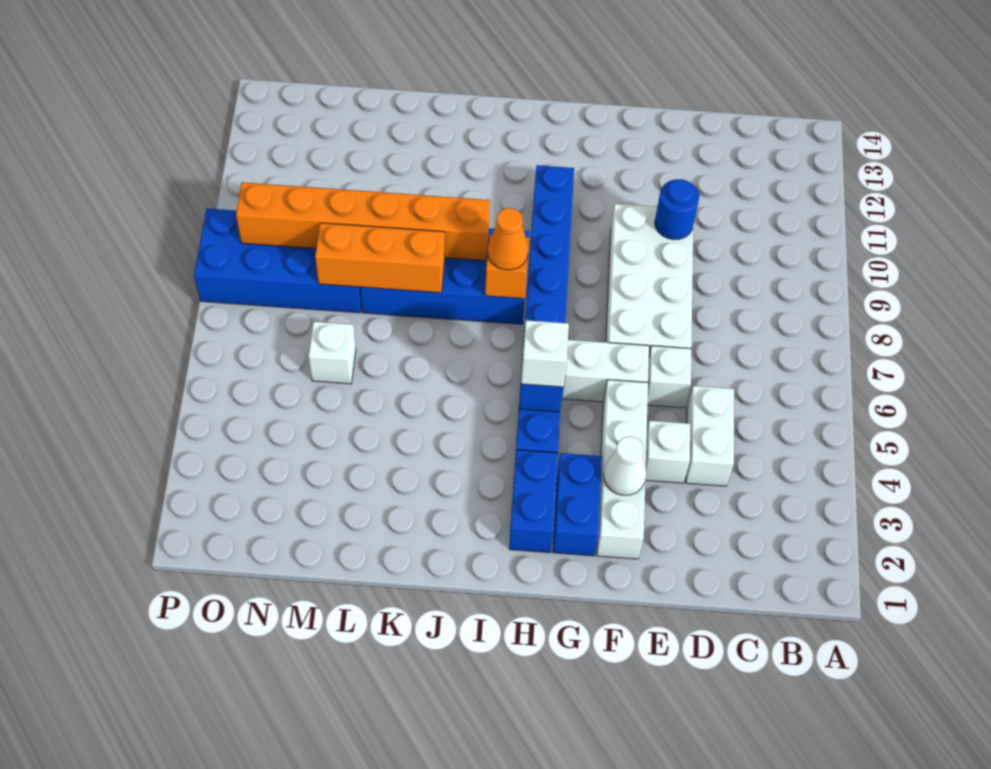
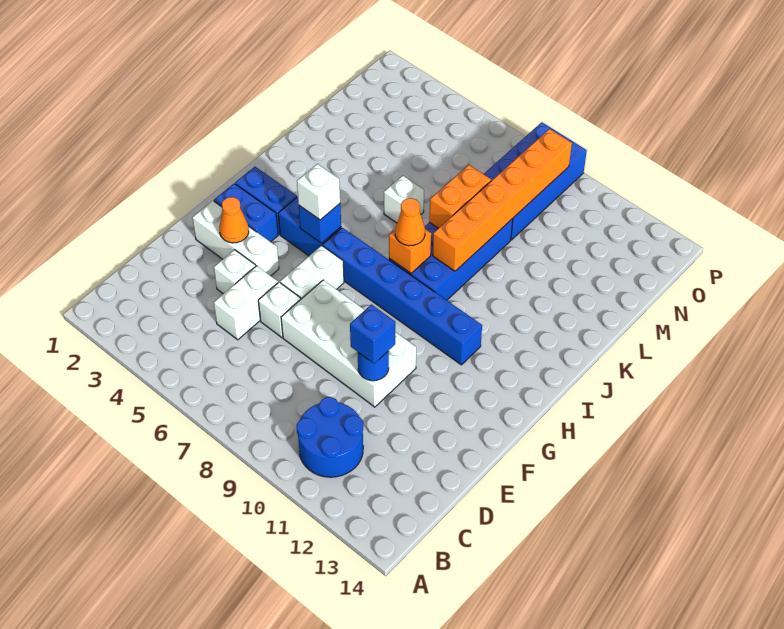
none -> blue 2x2 round brick [297,397,363,477]
white 1x2 brick [686,386,734,486] -> white 1x2 brick turned to [214,266,278,340]
none -> blue 1x1 brick [350,304,395,364]
white 1x4 brick [597,380,648,559] -> white 1x3 brick [192,201,279,276]
white 1x1 cone [603,436,646,495] -> orange 1x1 cone [219,197,249,243]
orange 1x3 brick [315,223,445,293] -> orange 1x2 brick [429,165,491,228]
white 1x1 brick [308,322,356,384] -> white 1x1 brick moved to [384,175,424,223]

